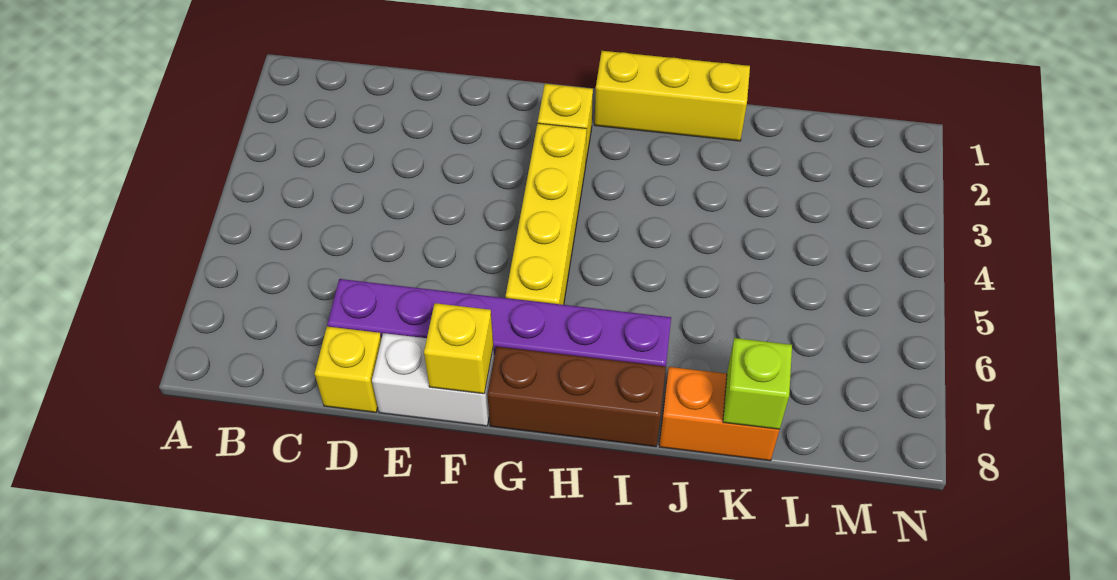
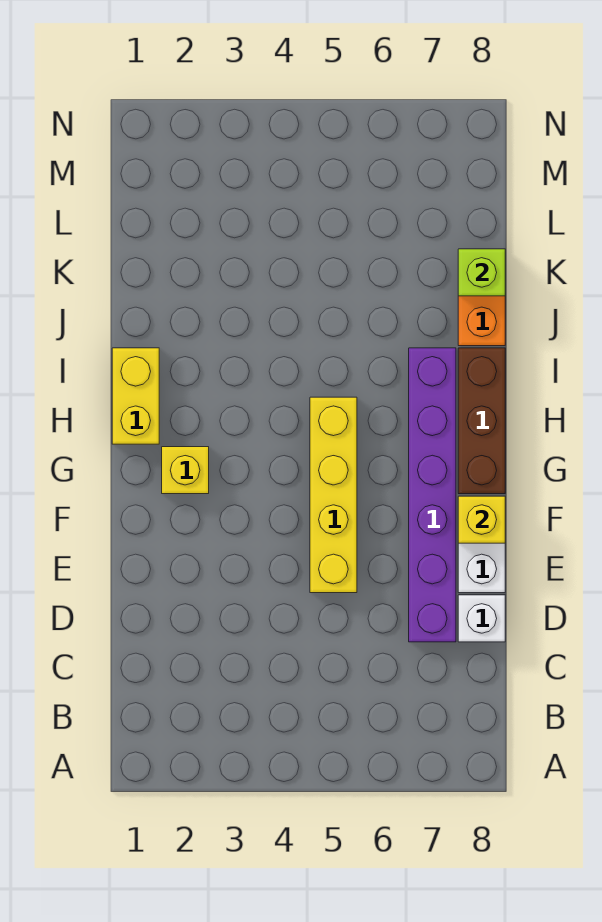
yellow 1x1 brick [315,327,381,412] -> white 1x1 brick [458,595,505,642]
yellow 1x4 brick [506,123,587,305] -> yellow 1x4 brick turned to [310,397,357,593]
yellow 1x3 brick [594,51,750,141] -> yellow 1x2 brick [112,348,159,444]

